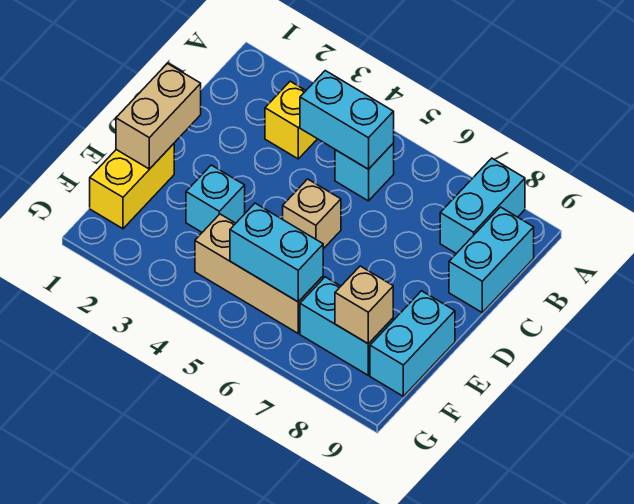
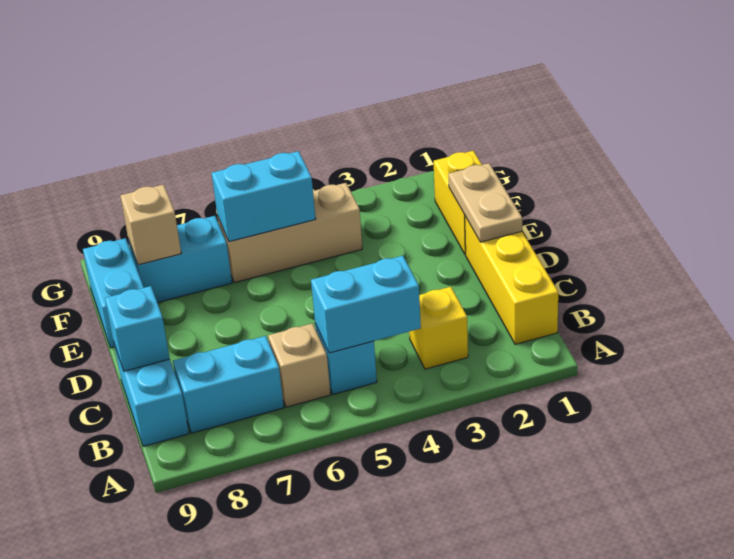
cyan 1x2 brick [440,158,525,254] -> cyan 1x2 brick turned to [173,336,284,433]
none -> yellow 1x3 brick [465,216,558,344]
tan 1x2 brick [116,64,201,169] -> tan 1x2 plate [448,163,522,242]
tan 1x1 brick [283,179,341,249] -> tan 1x1 brick moved to [268,323,331,407]
cyan 1x1 brick [186,165,245,232] -> cyan 1x1 brick moved to [105,286,170,371]

